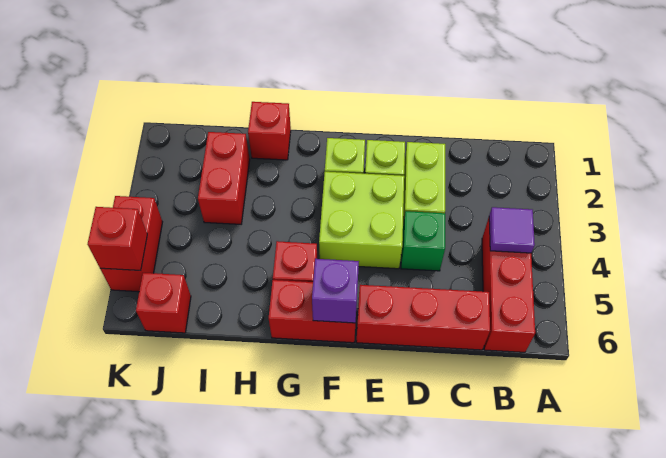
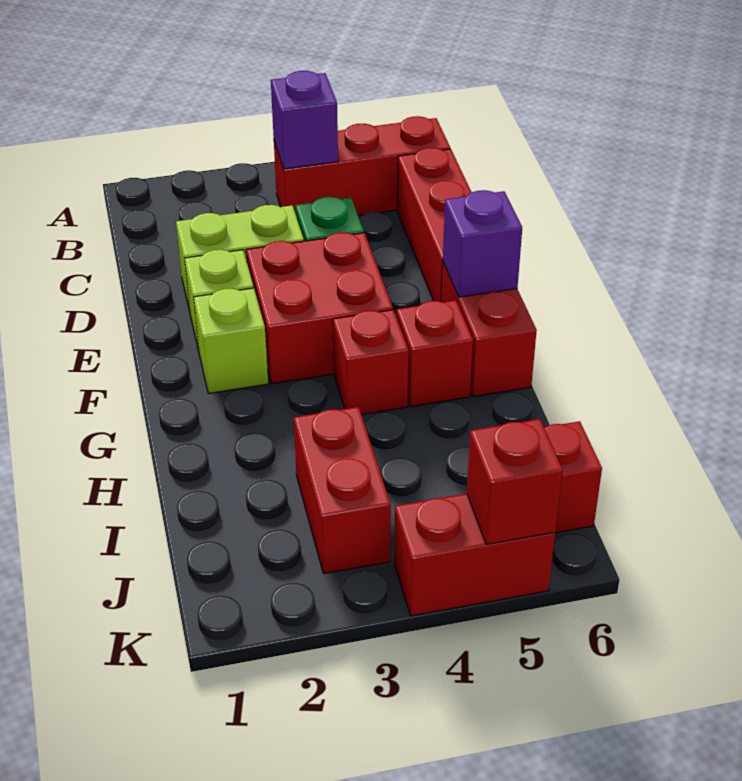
purple 1x1 tile [489,207,535,253] -> purple 1x1 brick [271,71,338,169]
lime 2x2 brick [319,172,404,269] -> red 2x2 brick [246,232,393,384]
red 1x1 brick [248,102,291,160] -> red 1x1 brick moved to [333,310,409,415]
red 1x2 brick [198,132,250,224] -> red 1x2 brick turned to [294,407,391,574]

